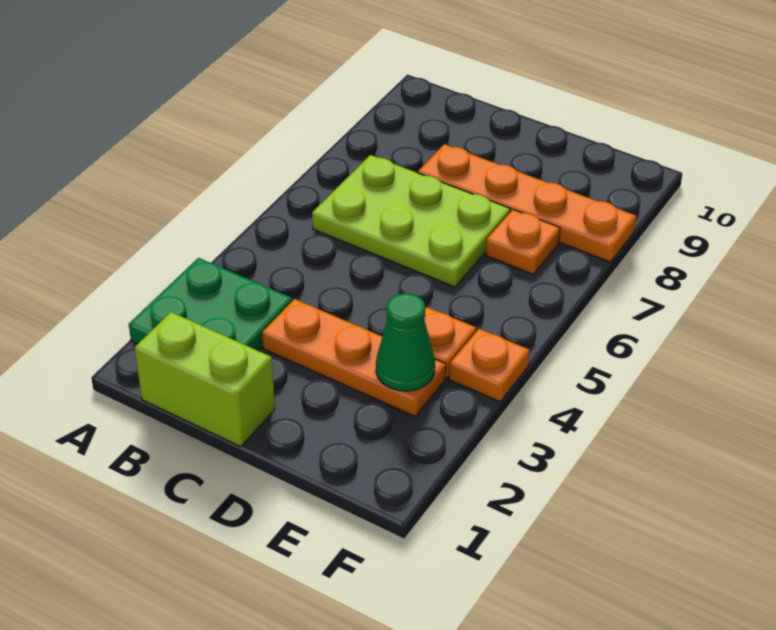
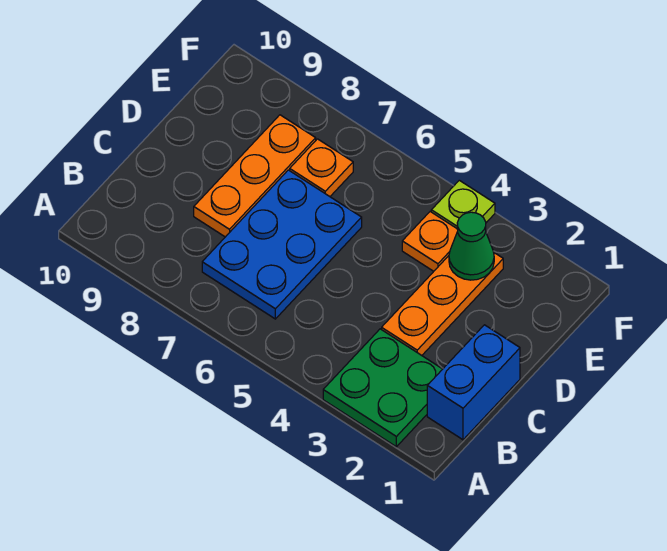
lime 1x2 brick [135,312,275,447] -> blue 1x2 brick [427,325,520,440]
lime 2x3 plate [312,155,510,287] -> blue 2x3 plate [202,170,362,319]
orange 1x4 plate [418,144,636,262] -> orange 1x3 plate [194,115,316,237]
orange 1x1 plate [449,329,530,402] -> lime 1x1 plate [431,180,495,228]

